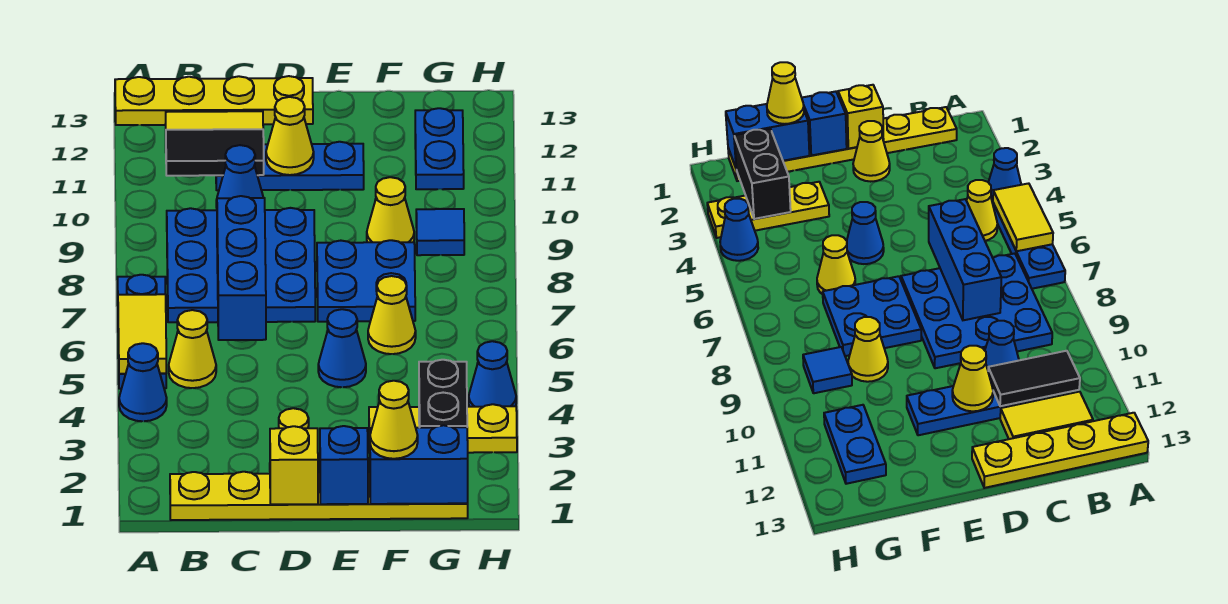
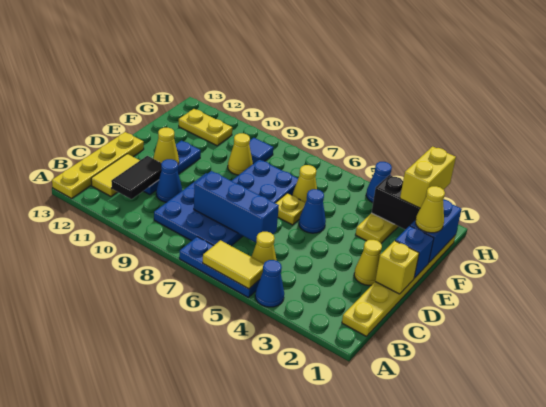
none -> yellow 1x1 plate [276,193,306,225]
none -> yellow 1x2 brick [400,146,456,208]
blue 1x2 plate [415,108,464,189] -> yellow 1x2 plate [179,109,232,146]

